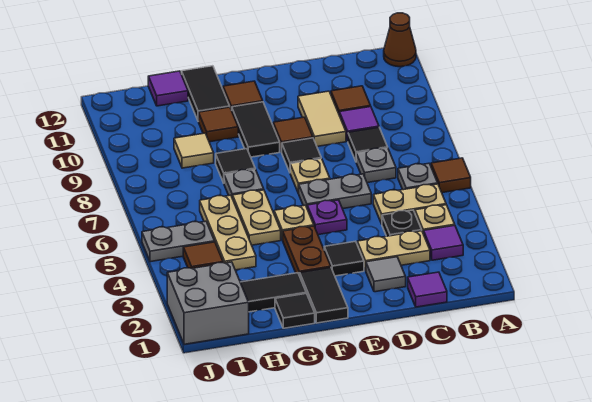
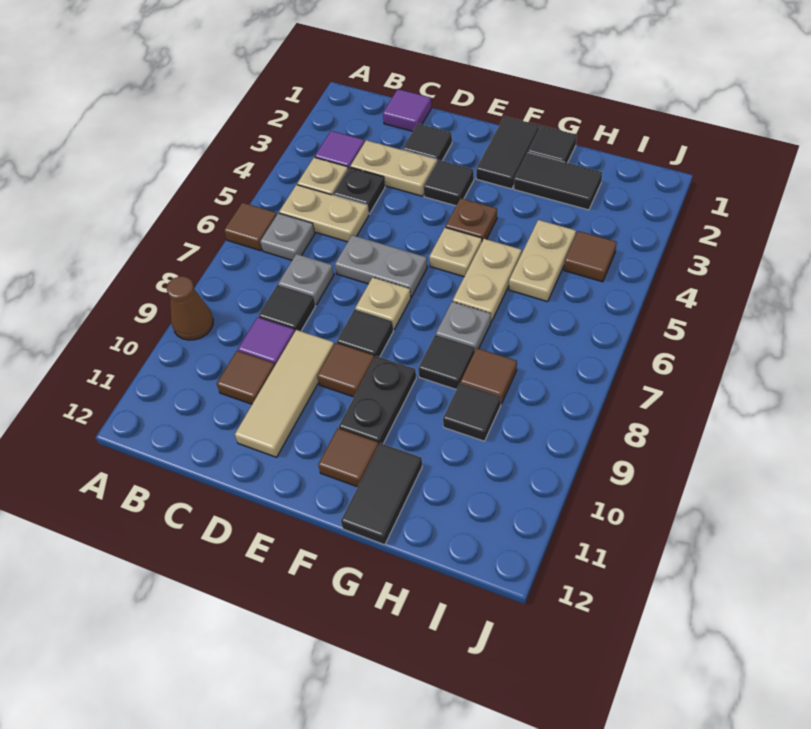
brown 1x1 cone [384,13,416,67] -> brown 1x1 cone moved to [166,276,213,340]
grey 1x1 tile [366,257,406,292] -> black 1x1 tile [403,124,452,161]
tan 1x2 tile [298,91,346,146] -> tan 1x3 tile [235,330,334,457]
purple 1x1 plate [307,200,347,235] -> none
brown 1x2 plate [283,226,331,276] -> brown 1x1 plate [446,198,497,241]
black 1x2 tile [232,102,280,157] -> black 1x2 plate [339,356,416,445]
brown 1x1 tile [199,107,238,142] -> brown 1x1 tile moved to [460,348,517,404]
tan 1x3 plate [200,195,256,270] -> tan 1x2 plate [509,220,576,302]
tan 1x1 tile [174,133,214,168] -> black 1x1 tile [443,383,501,441]
purple 1x1 tile [148,71,188,106] -> none
grey 2x2 brick [167,262,249,344] -> none
grey 1x2 plate [142,221,215,262] -> none

